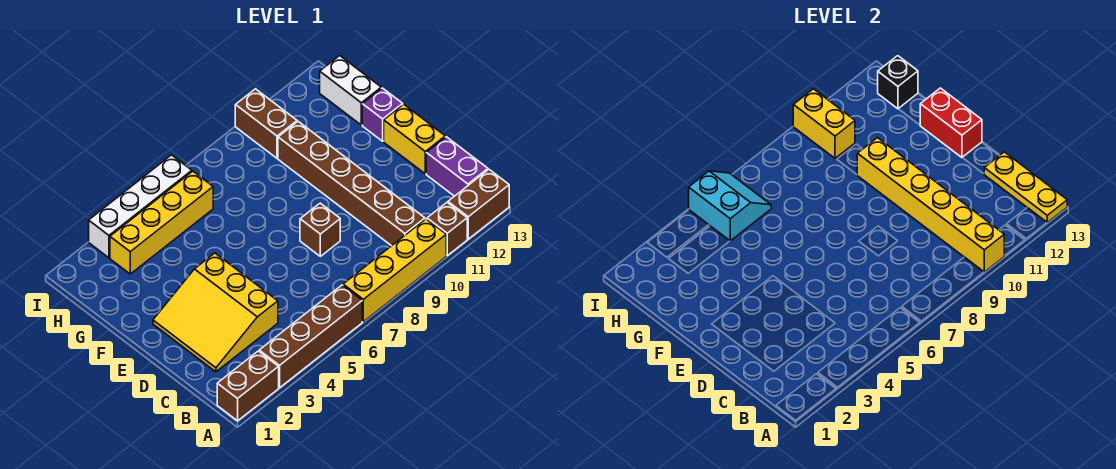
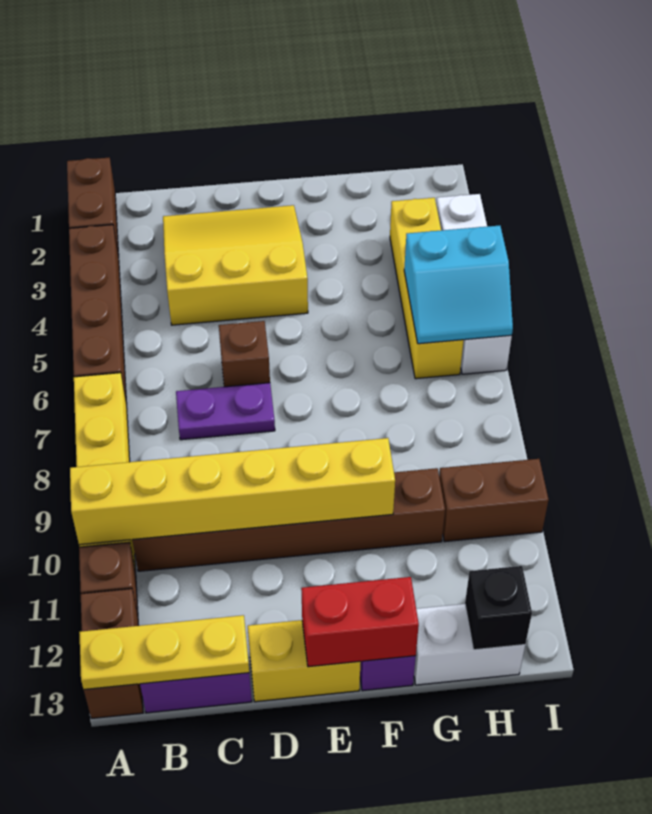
none -> purple 1x2 plate [176,383,275,440]
brown 1x1 brick [300,203,340,256] -> brown 1x1 brick moved to [219,321,270,387]
yellow 1x2 brick [793,89,855,158] -> none

